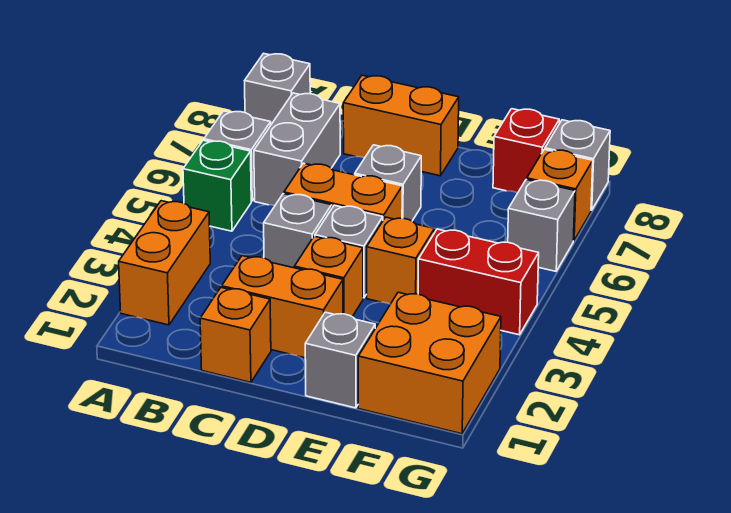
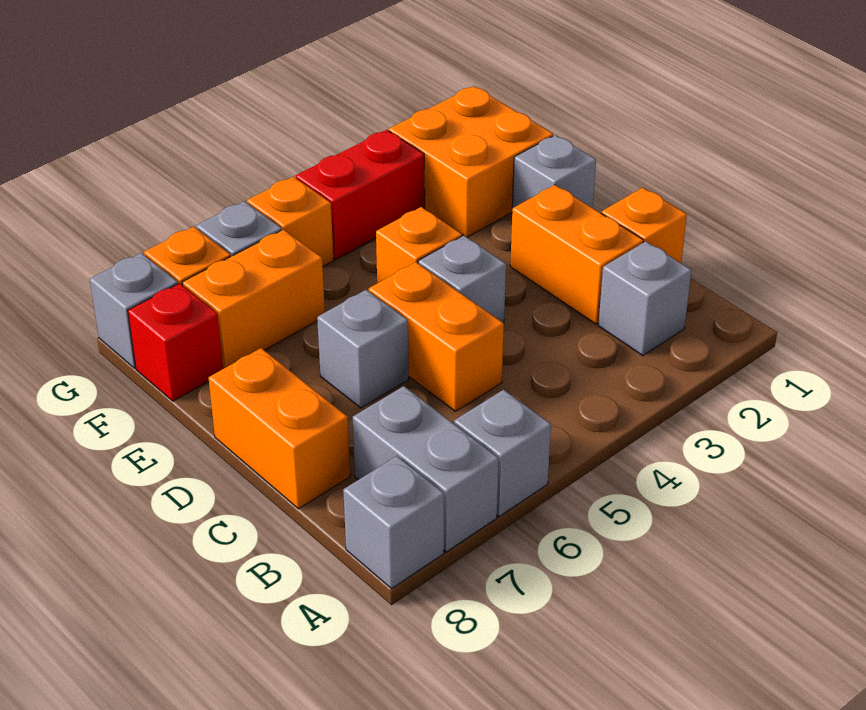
orange 1x2 brick [119,201,210,325] -> orange 1x2 brick moved to [182,230,325,369]
green 1x1 brick [183,140,251,231] -> none
grey 1x2 brick [254,93,340,206] -> grey 1x2 brick turned to [353,386,499,552]
grey 1x1 brick [264,194,332,268] -> grey 1x1 brick moved to [598,241,691,356]
orange 1x1 brick [294,236,363,317] -> orange 1x1 brick moved to [247,177,333,266]
red 1x2 brick [418,229,539,335] -> red 1x2 brick turned to [296,130,425,259]

